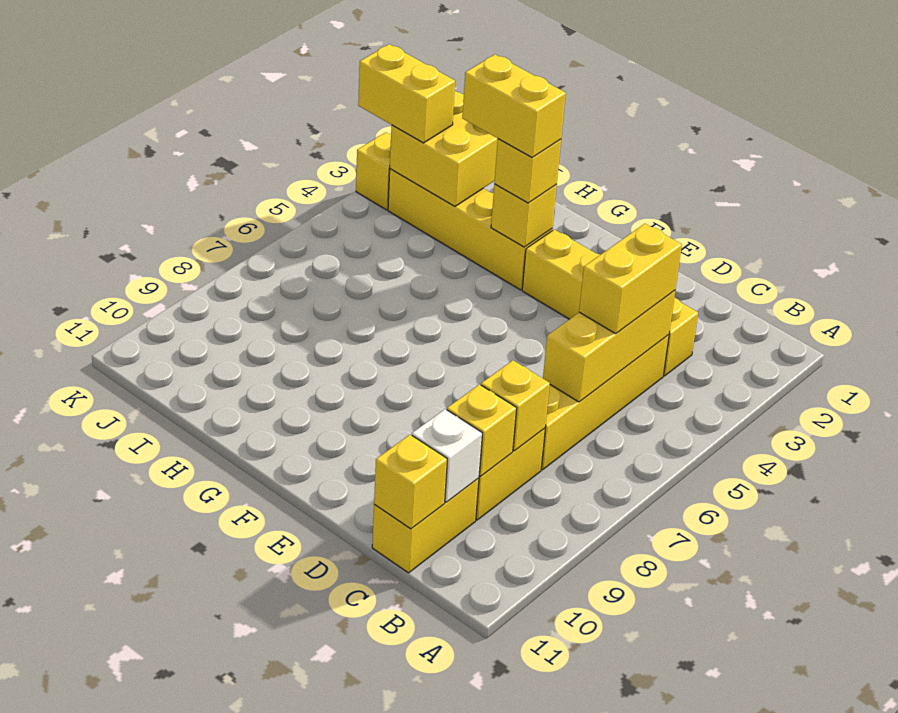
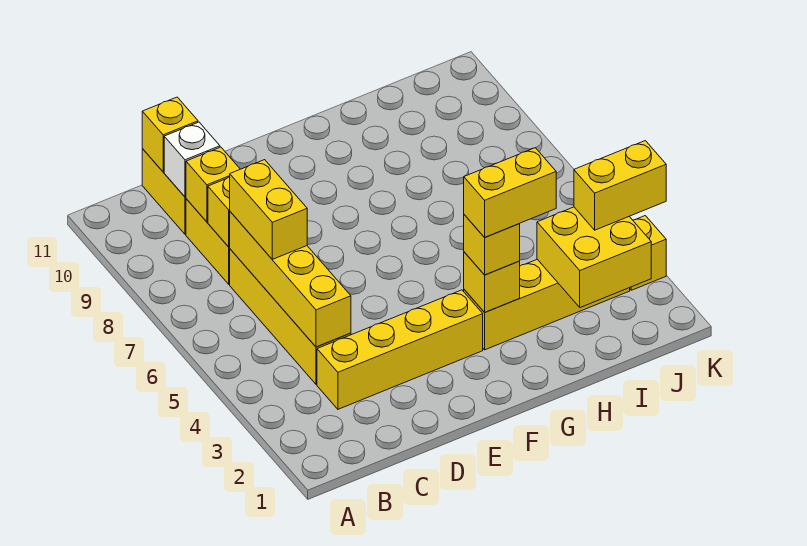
yellow 1x3 brick [543,291,675,402] -> yellow 1x4 brick [230,212,351,347]
yellow 1x2 brick [579,224,682,334] -> yellow 1x2 brick moved to [230,160,307,259]

